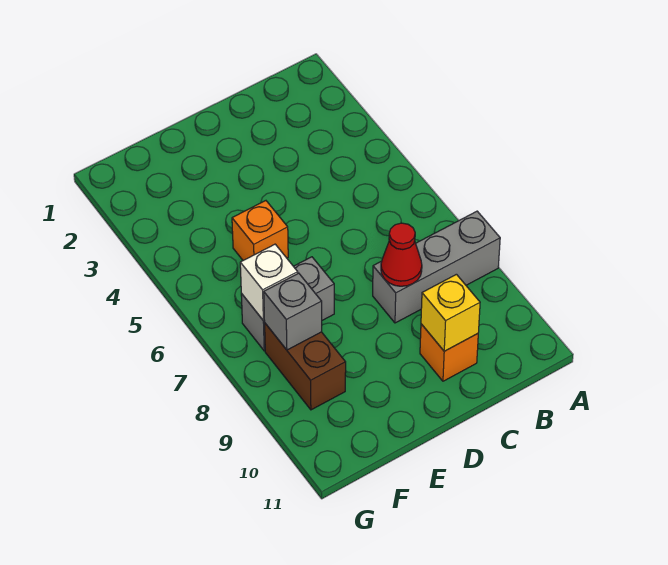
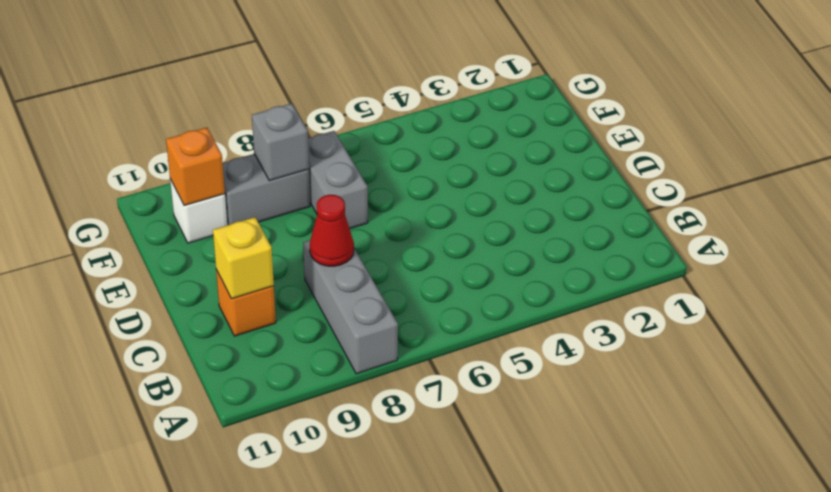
orange 1x1 brick [232,201,288,260] -> orange 1x1 brick moved to [166,127,225,206]
white 1x1 brick [240,244,298,321] -> white 1x1 brick moved to [170,179,227,243]
brown 1x2 brick [265,323,346,410] -> grey 1x2 brick [223,154,310,225]

